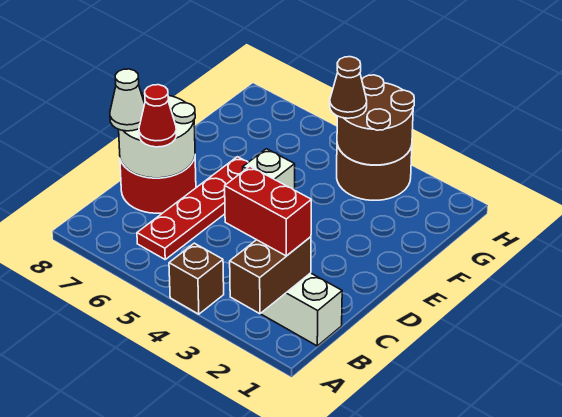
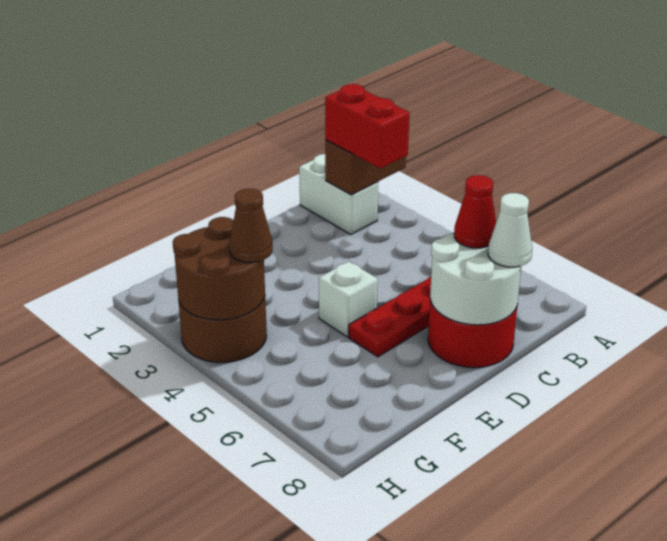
brown 1x1 brick [169,243,224,314] -> none

